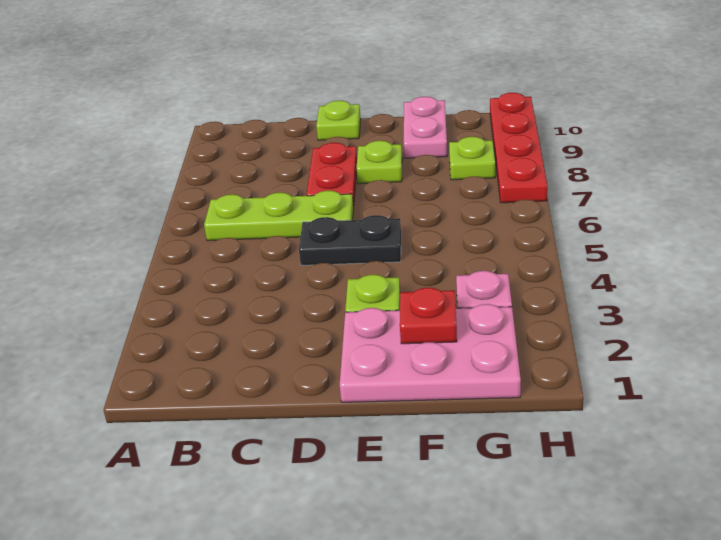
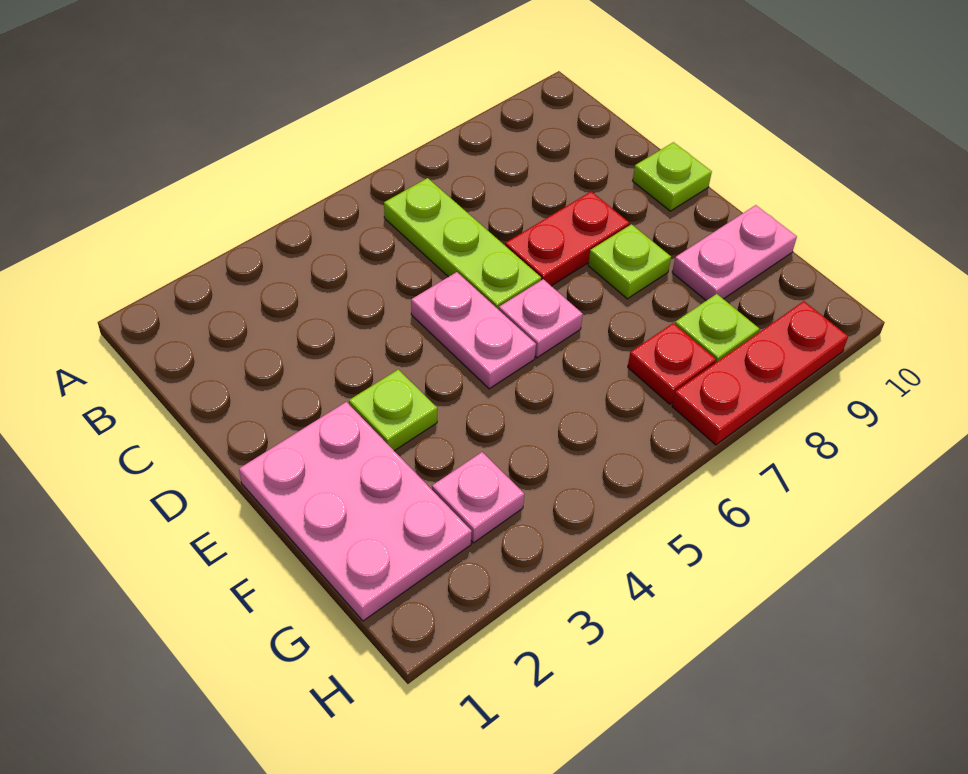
black 1x2 plate [299,215,401,265] -> pink 1x2 plate [411,272,536,389]
none -> pink 1x1 plate [499,279,583,358]
red 1x1 plate [400,288,457,344] -> red 1x1 plate moved to [628,323,716,404]
red 1x4 plate [490,93,547,203] -> red 1x3 plate [672,301,848,445]

